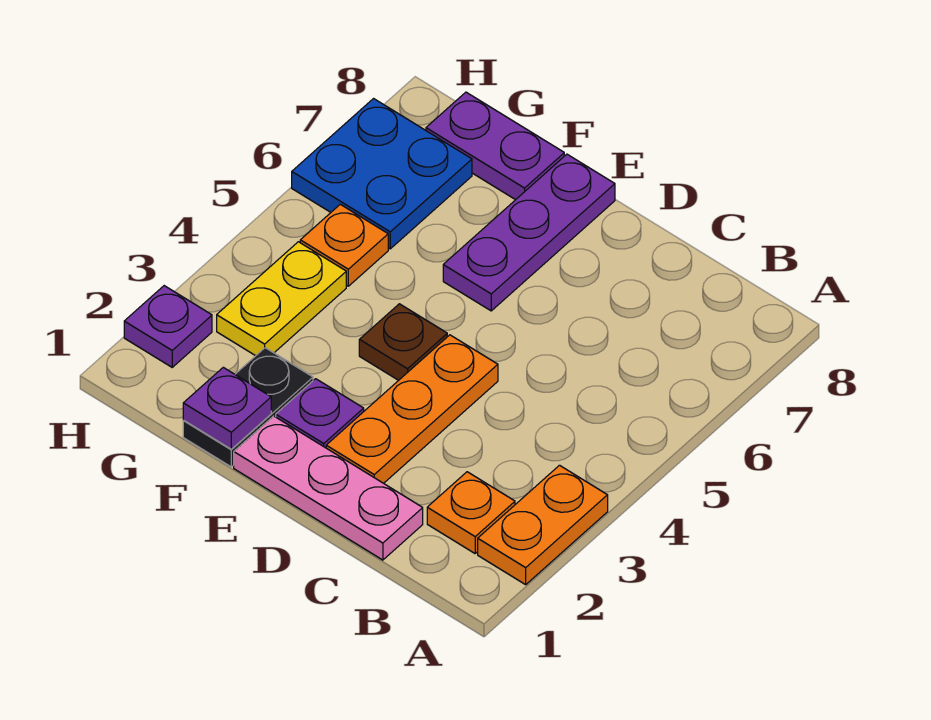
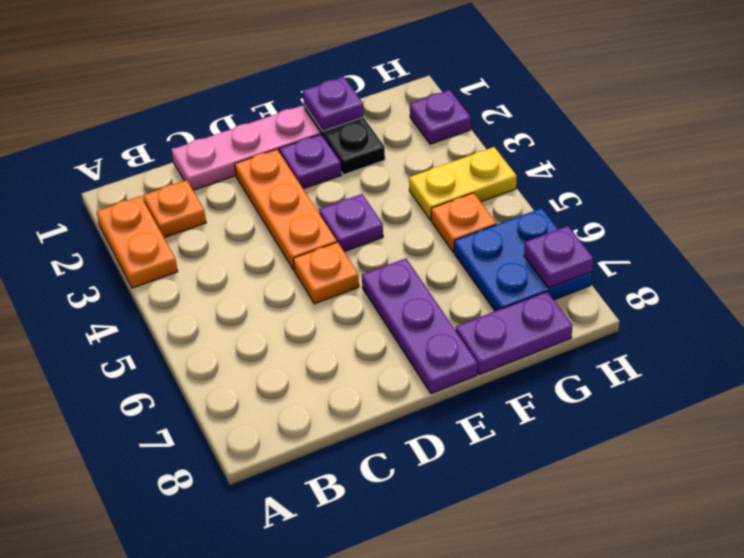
none -> orange 1x1 plate [293,242,359,304]
brown 1x1 plate [359,304,447,380] -> purple 1x1 plate [319,194,383,252]
yellow 1x2 plate [217,242,346,356] -> yellow 1x2 plate turned to [409,147,517,220]
none -> purple 1x1 plate [524,226,593,288]

